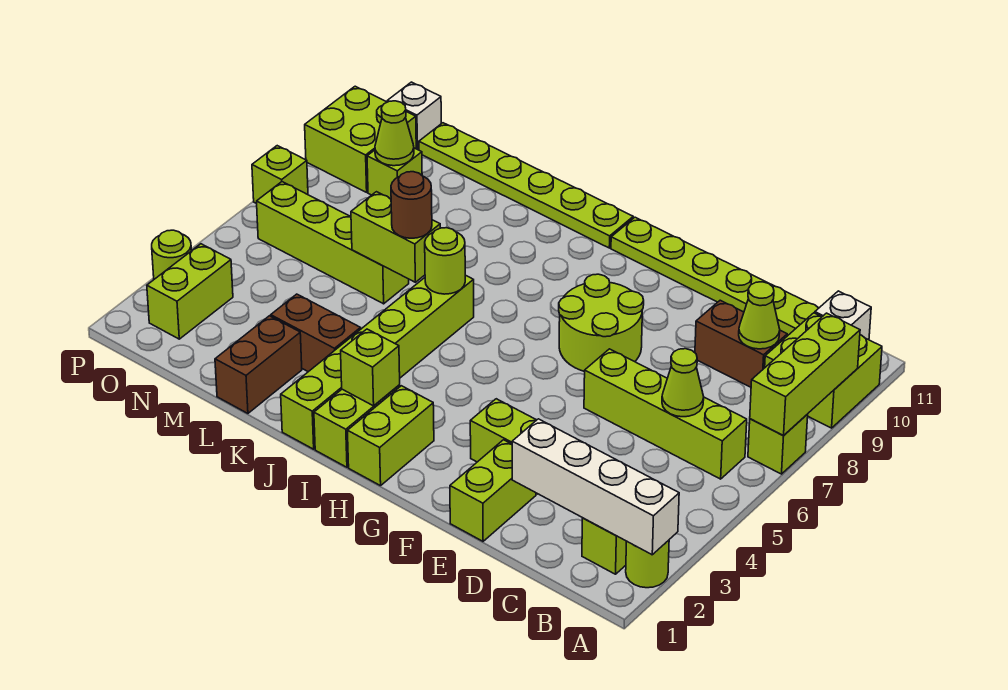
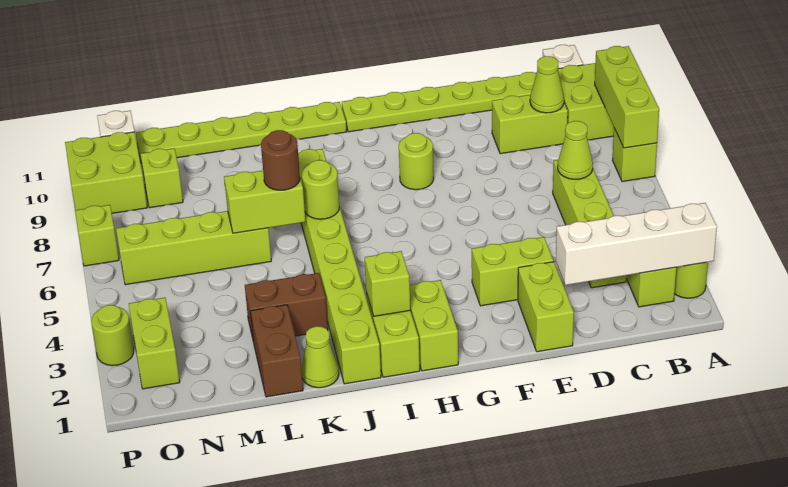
lime 1x4 brick [584,349,747,479] -> lime 1x4 brick turned to [553,160,626,288]
brown 1x2 brick [695,300,787,387] -> lime 1x2 brick [492,95,568,154]
lime 2x2 round brick [559,274,644,371] -> lime 1x1 round brick [399,133,434,190]
lime 1x6 brick [281,275,474,449] -> lime 1x8 brick [298,149,381,384]
lime 1x1 cone [375,101,414,166] -> lime 1x1 cone moved to [301,326,339,388]

